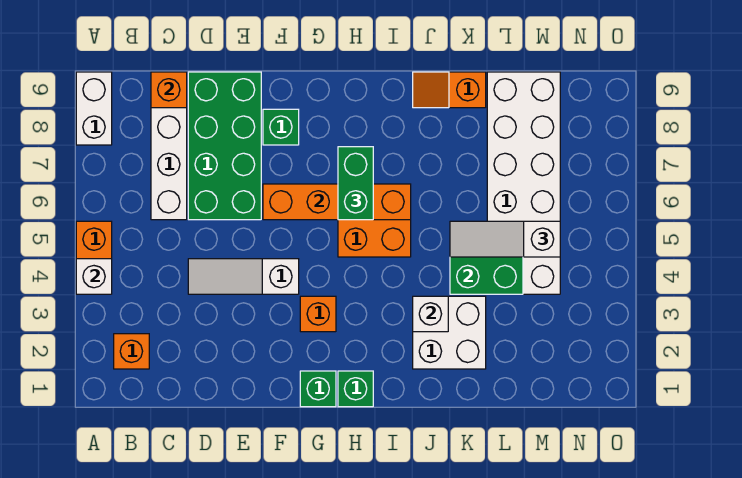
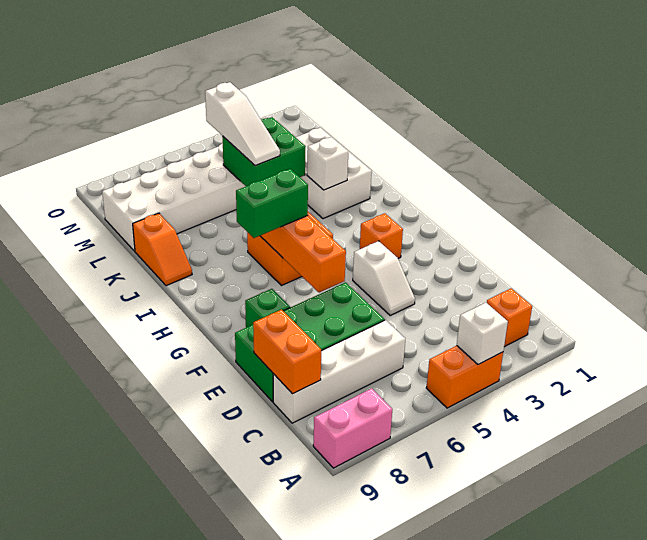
white 1x2 brick [76,72,112,145] -> pink 1x2 brick [313,388,392,468]
orange 1x1 brick [151,72,187,108] -> orange 1x2 brick [253,310,322,394]
white 1x3 slope [188,259,299,294] -> white 1x2 slope [353,241,415,315]
green 1x1 brick [300,371,336,407] -> none
green 1x1 brick [338,371,373,407] -> none
white 2x2 brick [413,296,486,369] -> white 2x3 brick [296,128,372,219]

